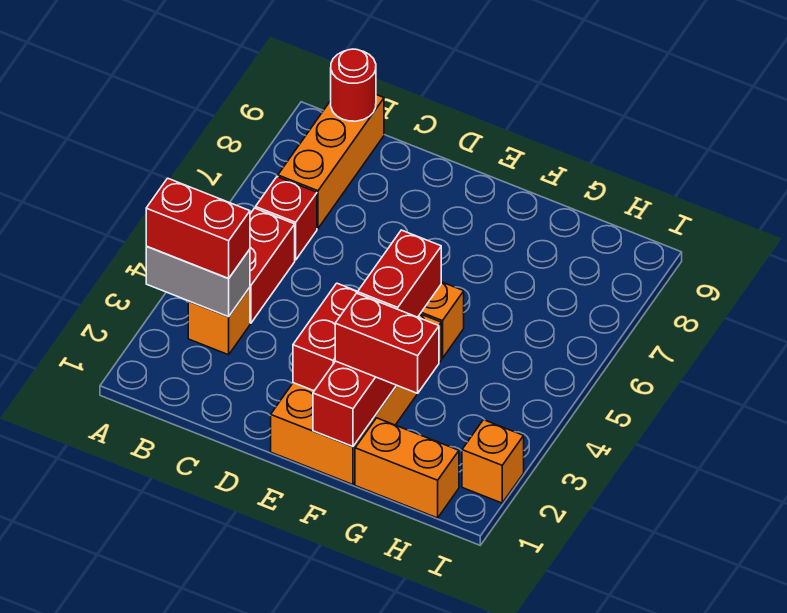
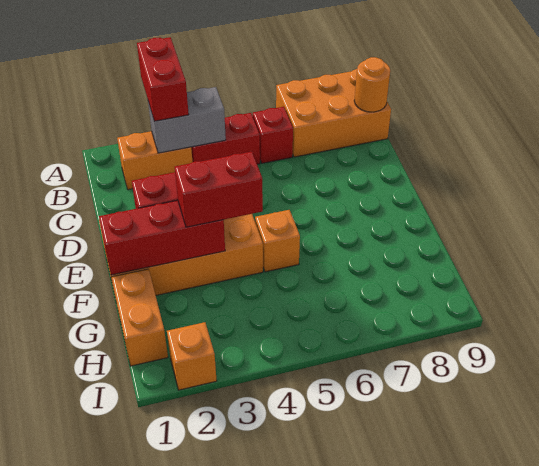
grey 1x2 brick [146,246,250,317] -> grey 1x2 brick turned to [148,87,226,153]
orange 1x1 brick [188,288,250,355] -> orange 1x2 brick [117,131,192,190]
orange 1x3 brick [278,95,384,228] -> orange 2x3 brick [276,69,391,157]
red 1x1 round brick [331,49,376,121] -> orange 1x1 round brick [354,57,390,112]
red 1x2 brick [335,293,439,394] -> none

